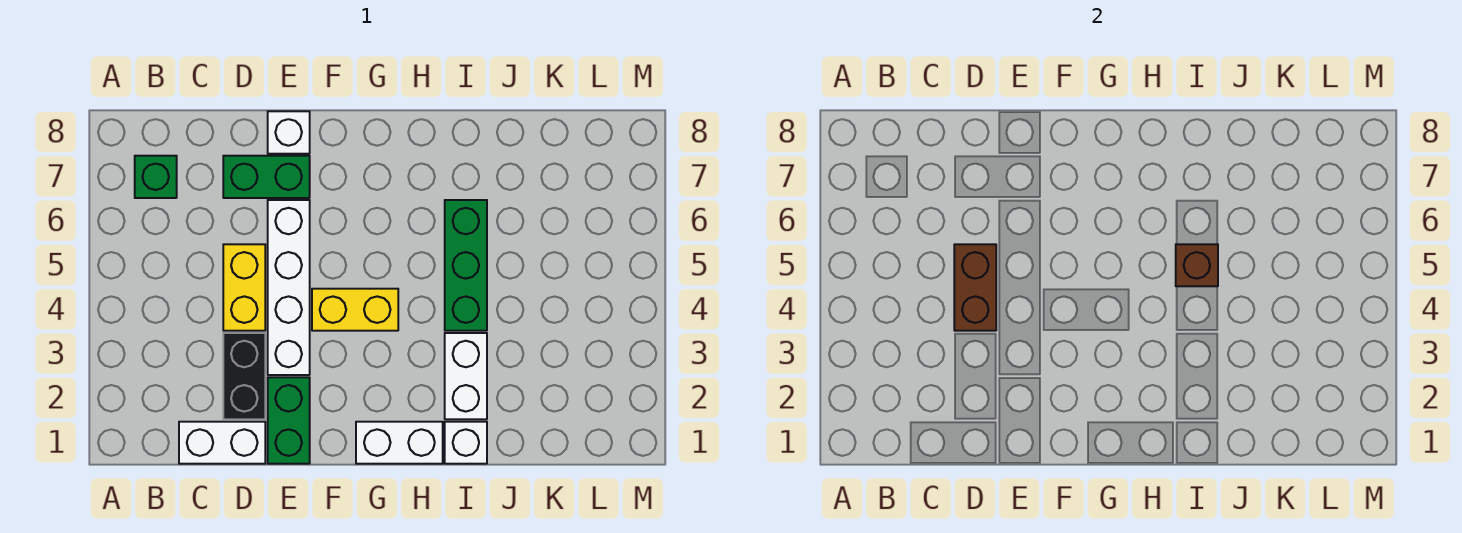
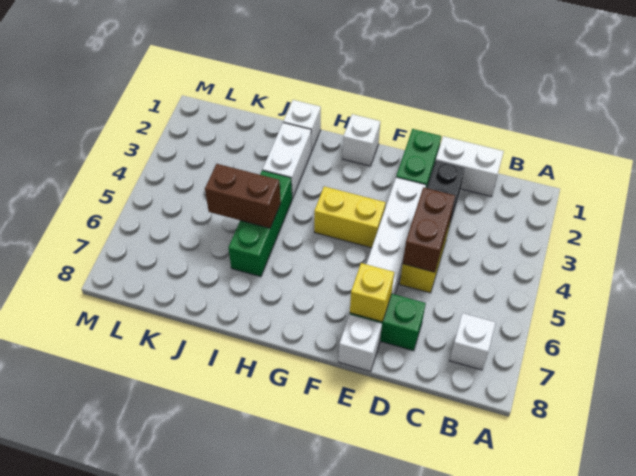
green 1x1 brick [135,156,177,198] -> white 1x1 brick [450,313,496,370]
none -> yellow 1x1 brick [350,263,394,322]
white 1x2 brick [356,422,443,464] -> white 1x1 brick [343,114,380,166]
brown 1x1 brick [1176,244,1218,286] -> brown 1x2 brick [205,164,281,228]

